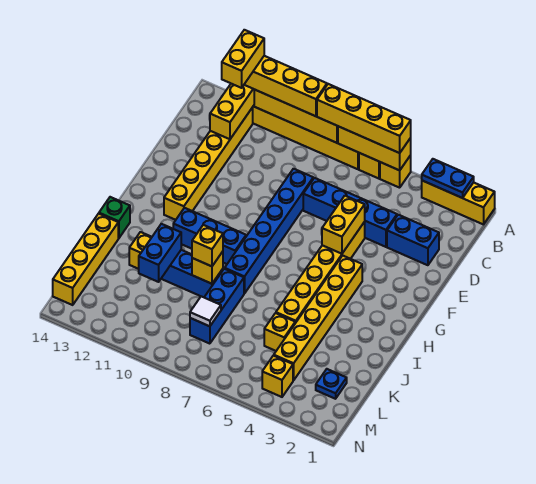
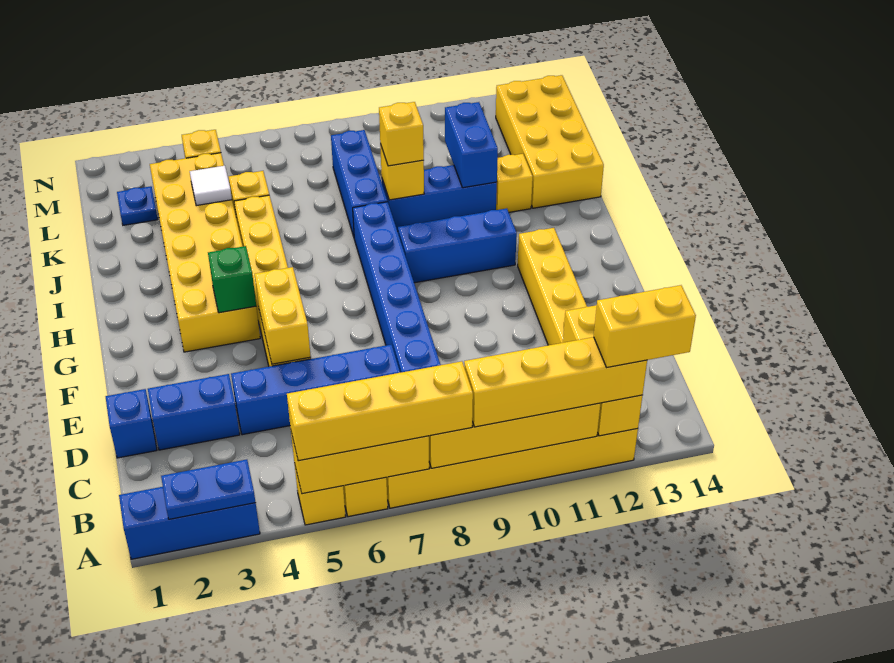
yellow 1x3 brick [422,181,495,224] -> blue 1x3 brick [119,487,260,559]
yellow 1x2 brick [222,30,264,88] -> yellow 1x2 brick turned to [594,285,696,367]
none -> blue 1x1 brick [106,389,157,458]
yellow 1x6 brick [274,256,362,380] -> yellow 2x6 brick [150,153,260,352]
green 1x1 brick [99,197,130,238] -> green 1x1 brick moved to [208,246,256,313]
yellow 1x4 brick [53,214,118,305] -> yellow 2x4 brick [496,75,604,208]
white 1x1 tile [190,296,221,326] -> white 1x1 tile moved to [190,166,232,206]

